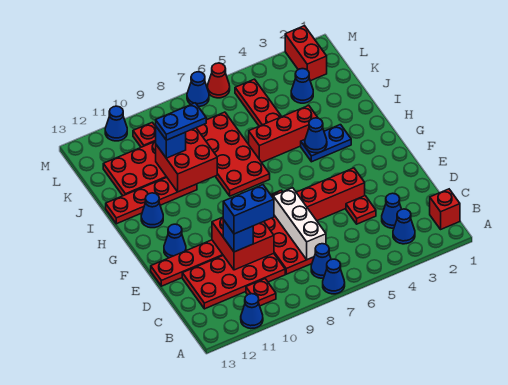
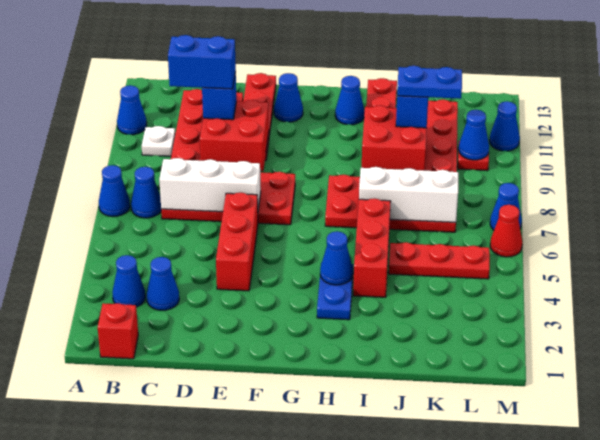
red 1x1 plate [246,279,276,306] -> white 1x1 plate [142,126,175,156]
red 1x1 plate [346,196,376,224] -> none
blue 1x2 brick [223,185,274,234] -> blue 1x2 brick turned to [168,35,236,89]
none -> white 1x3 brick [359,167,458,222]
blue 1x2 plate [156,103,206,140] -> blue 1x2 plate turned to [397,66,462,99]
blue 1x1 cone [291,69,313,103] -> blue 1x1 cone moved to [459,110,489,160]
red 1x2 brick [285,26,327,81] -> none

